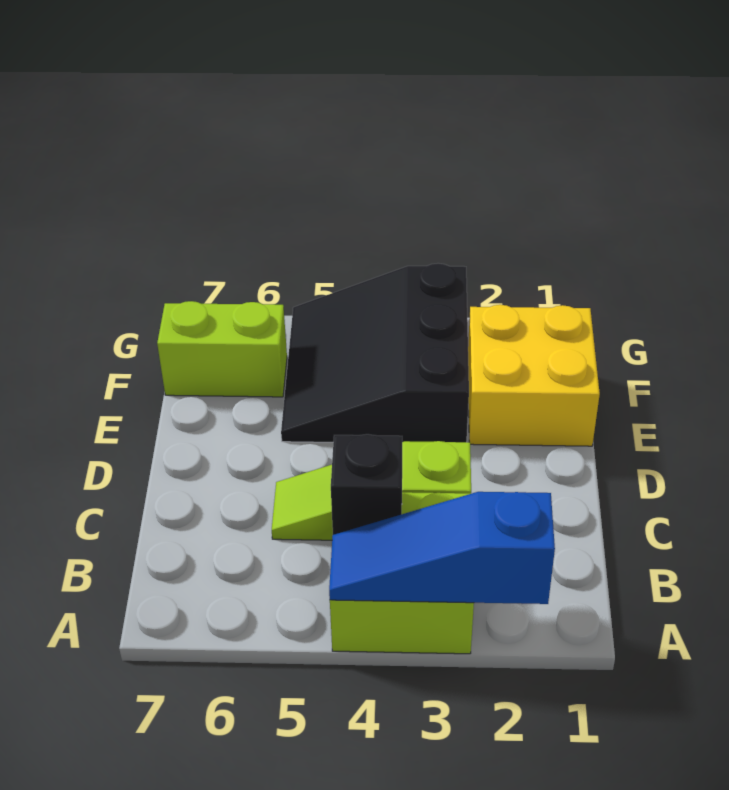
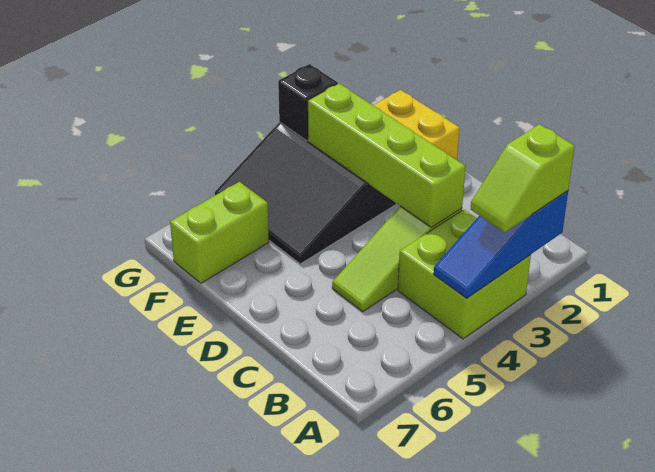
none -> lime 1x2 slope [471,124,575,232]
black 1x1 brick [331,434,402,535] -> black 1x1 brick moved to [278,64,338,141]
none -> lime 1x4 brick [308,83,465,227]

